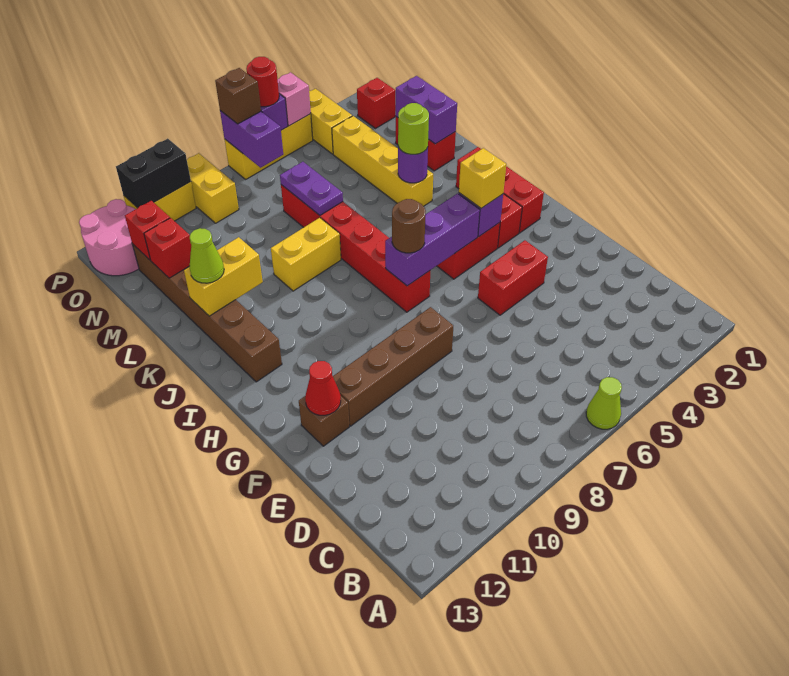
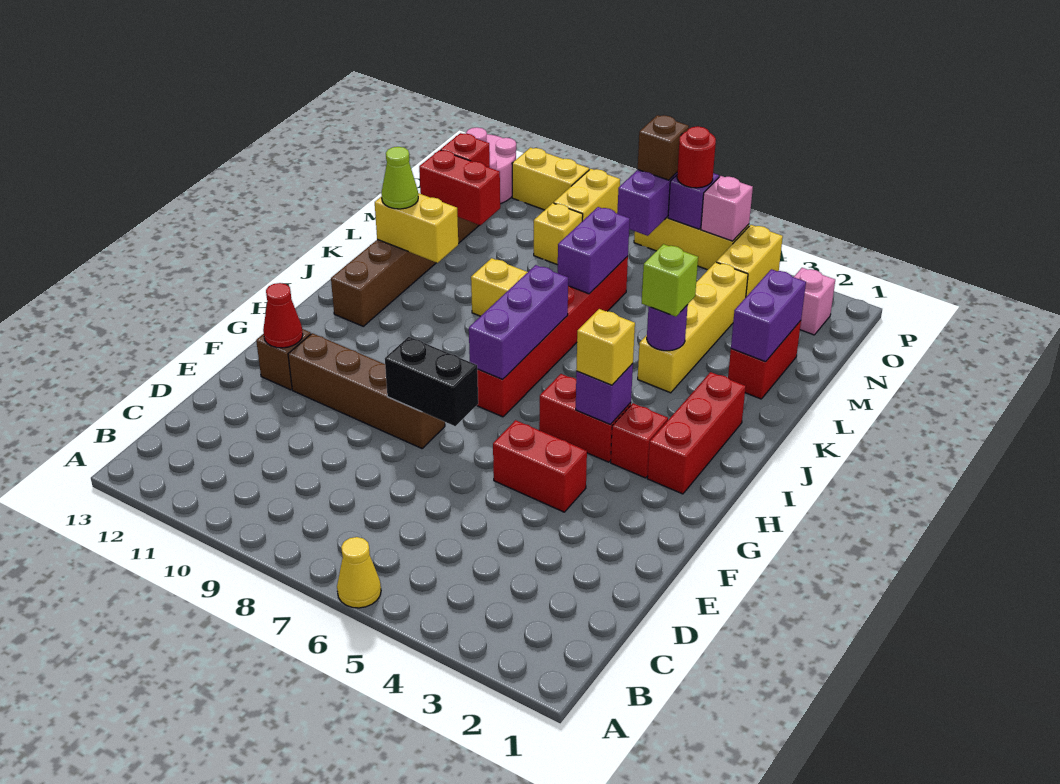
lime 1x1 cone [586,377,622,429] -> yellow 1x1 cone [337,537,381,608]
purple 1x3 brick [385,194,480,286] -> purple 1x3 brick turned to [469,265,568,379]
brown 1x1 round brick [392,199,426,253] -> none
lime 1x1 round brick [398,103,429,154] -> lime 1x1 brick [642,244,698,317]
purple 1x2 plate [280,162,343,215] -> purple 1x2 brick [558,207,630,294]
red 1x1 brick [144,218,191,278] -> red 1x2 brick [419,150,500,225]
none -> yellow 1x1 brick [534,203,583,265]
red 1x1 brick [357,78,395,128] -> pink 1x1 brick [794,268,835,335]
black 1x2 brick [116,139,191,208] -> black 1x2 brick moved to [385,337,478,426]

